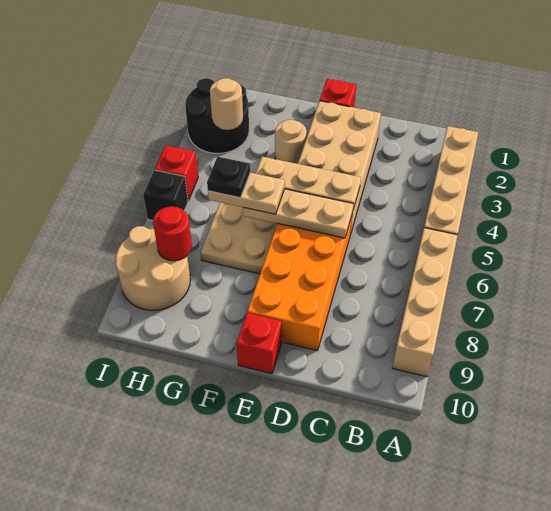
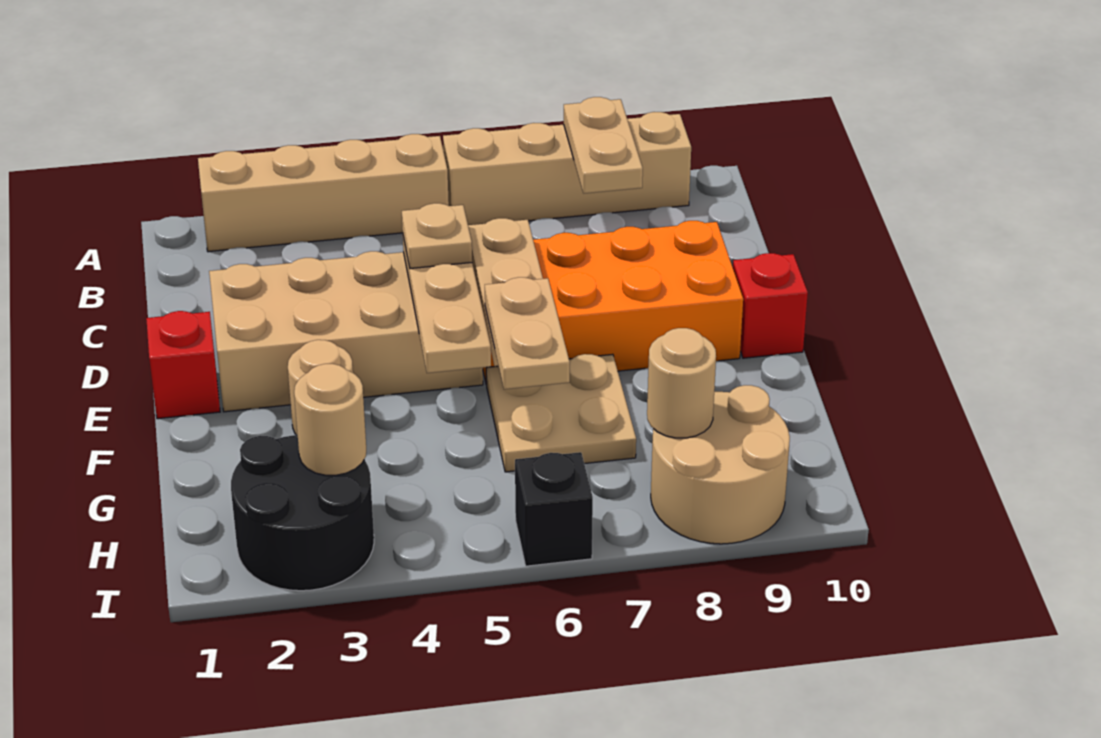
none -> tan 1x2 plate [564,97,643,193]
none -> tan 1x1 plate [402,203,472,269]
black 1x1 plate [207,157,250,198] -> none
red 1x1 round brick [153,206,192,261] -> tan 1x1 round brick [647,328,716,438]
red 1x1 brick [155,145,198,200] -> none

